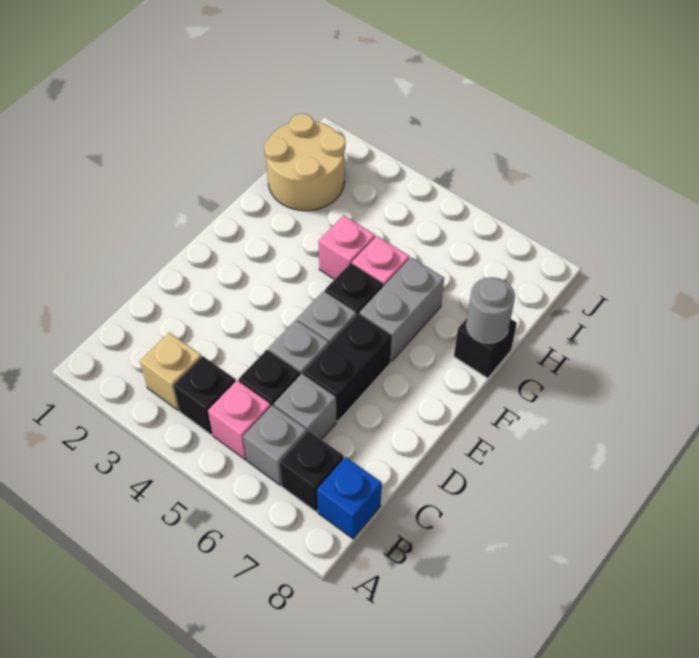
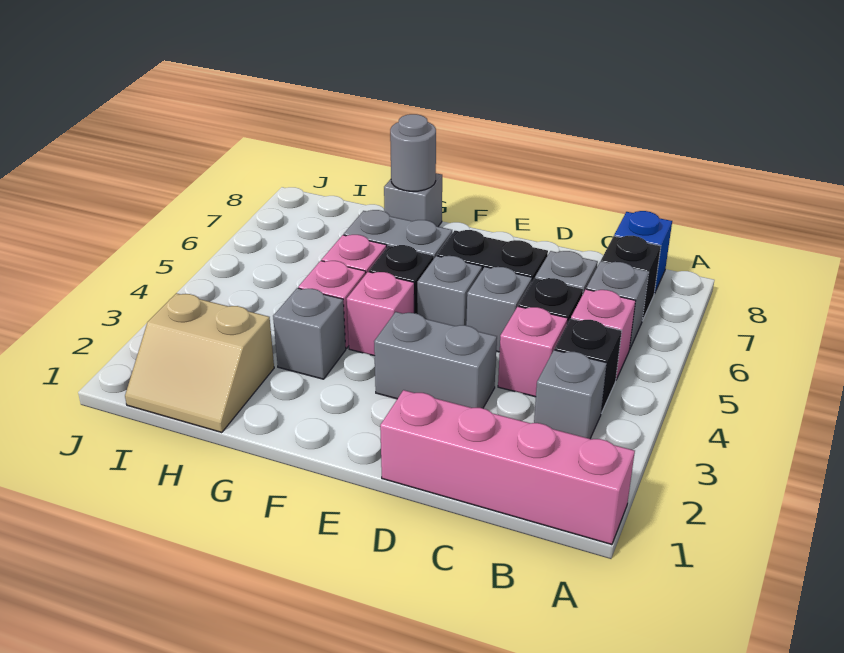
none -> pink 1x4 brick [380,390,635,545]
tan 1x1 brick [140,332,201,411] -> grey 1x1 brick [534,350,607,439]
none -> pink 1x1 brick [498,307,568,397]
none -> grey 1x2 brick [374,312,497,408]
none -> pink 1x1 brick [347,272,414,356]
none -> grey 1x1 brick [273,288,346,379]
black 1x1 brick [454,319,517,378] -> grey 1x1 brick [384,173,442,227]
tan 2x2 round brick [264,114,345,211] -> tan 2x2 slope [125,293,274,433]

